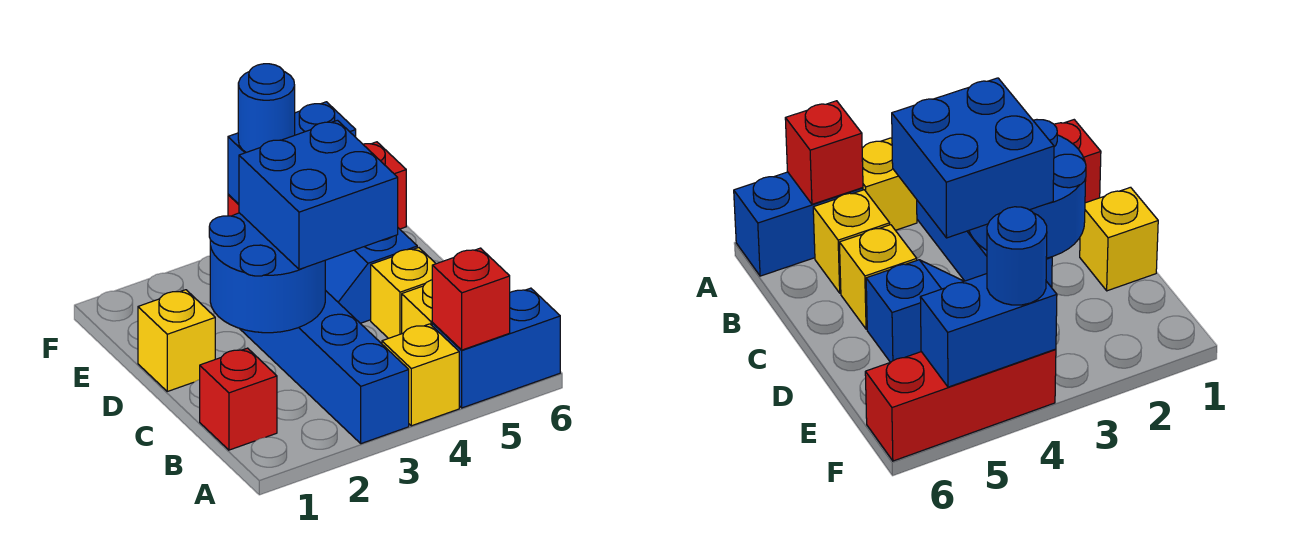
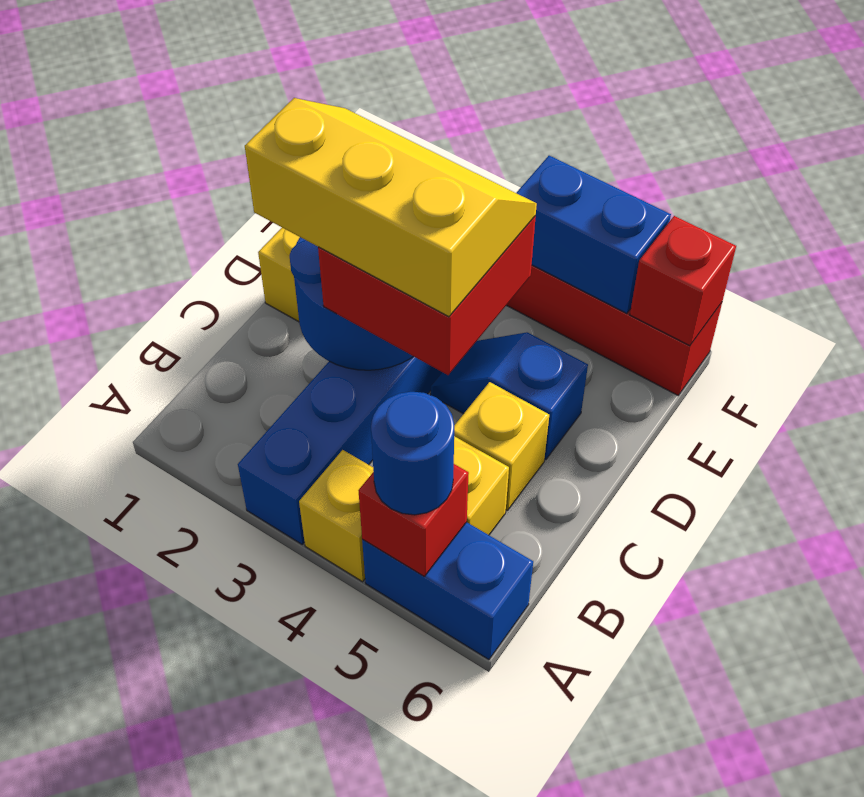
red 1x1 brick [200,348,277,450] -> red 1x1 brick moved to [630,216,736,346]
none -> yellow 2x3 slope [245,98,537,317]
blue 2x2 brick [239,120,398,269] -> red 2x2 brick [318,216,536,375]
blue 1x1 round brick [238,64,295,152] -> blue 1x1 round brick moved to [371,392,454,515]

